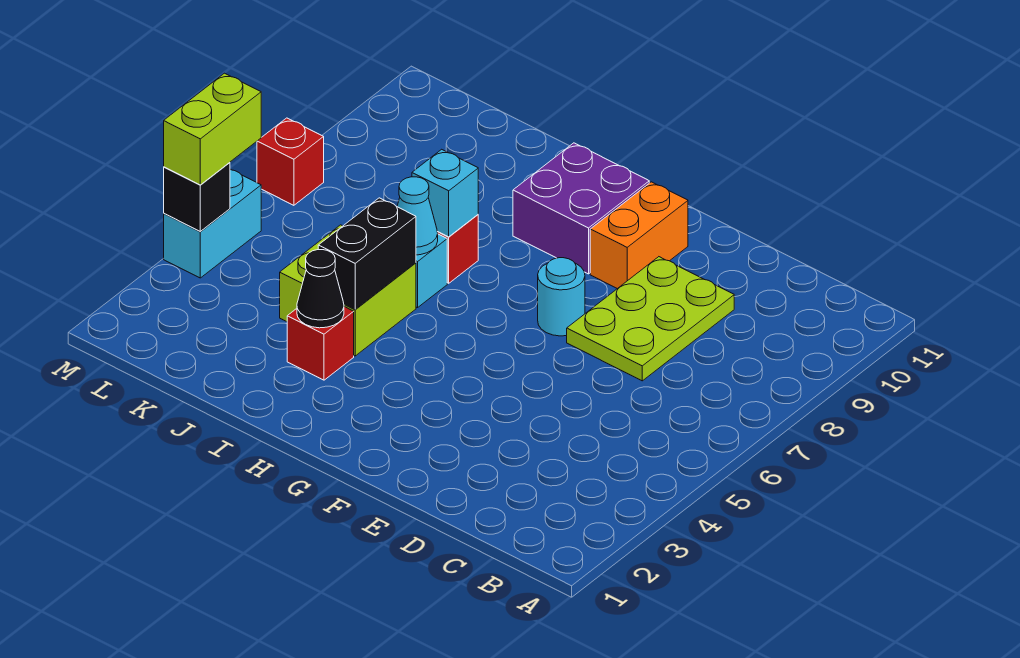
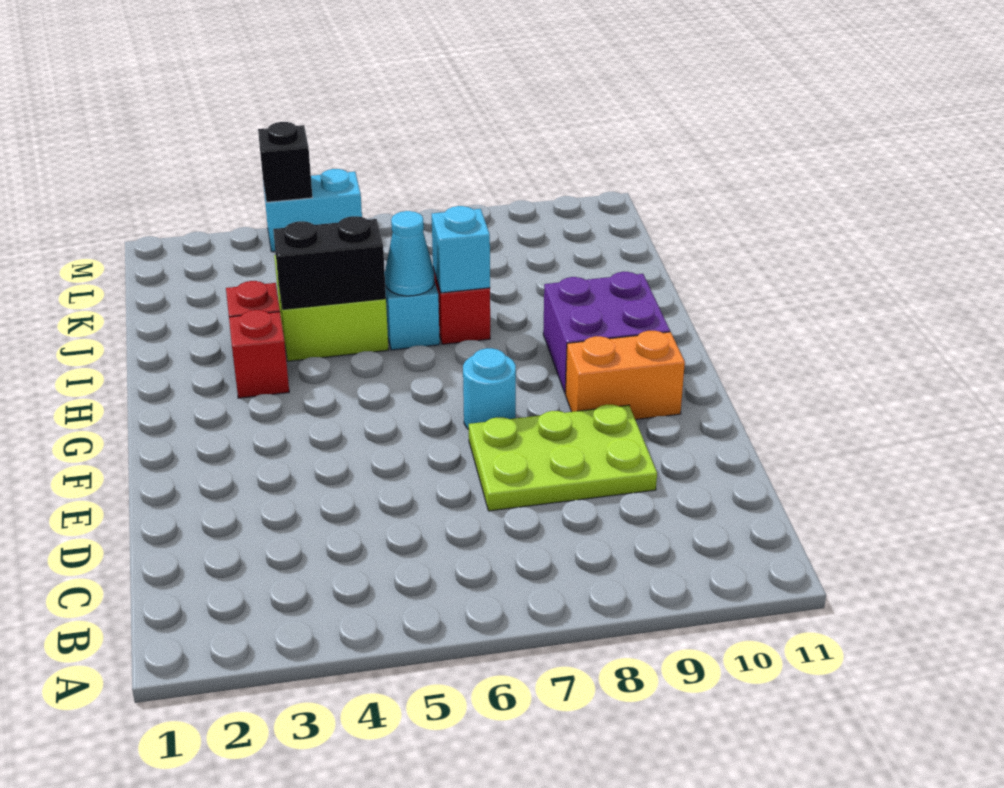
black 1x1 cone [297,250,344,328] -> none
lime 1x2 brick [164,73,261,185] -> none
red 1x1 brick [257,118,324,205] -> red 1x1 brick moved to [229,310,289,398]

